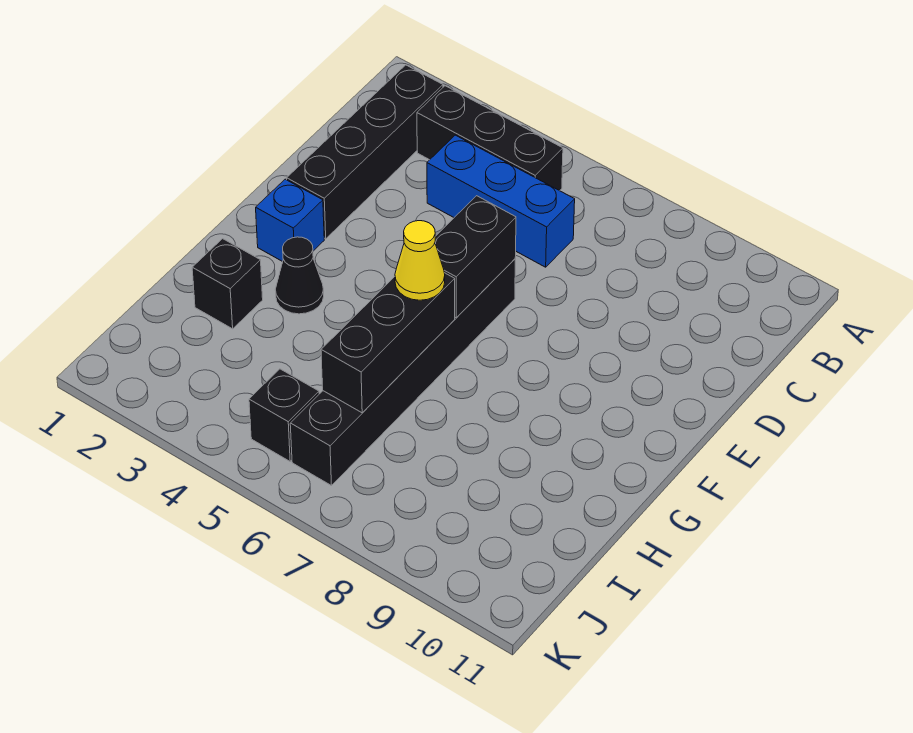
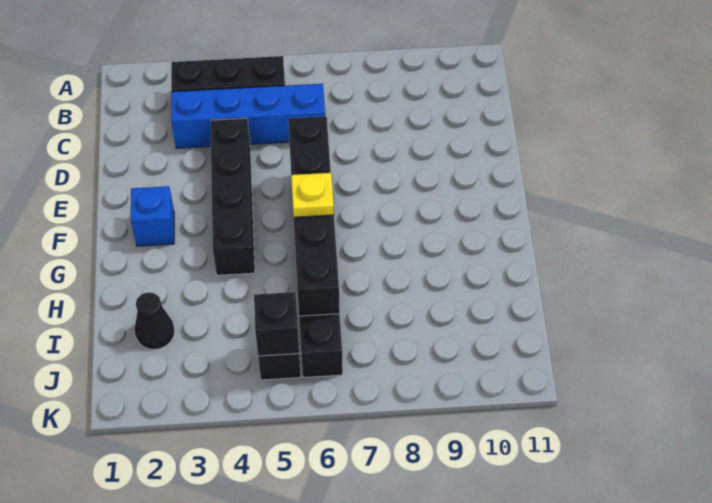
black 1x4 brick [287,65,443,239] -> black 1x4 brick moved to [210,118,255,275]
blue 1x3 brick [427,135,575,267] -> blue 1x4 brick [171,84,325,148]
black 1x1 cone [275,237,324,314] -> black 1x1 cone moved to [134,292,175,350]
yellow 1x1 cone [395,221,445,300] -> yellow 1x1 plate [291,173,334,217]
black 1x1 brick [192,239,263,329] -> black 1x1 brick moved to [254,292,299,356]

